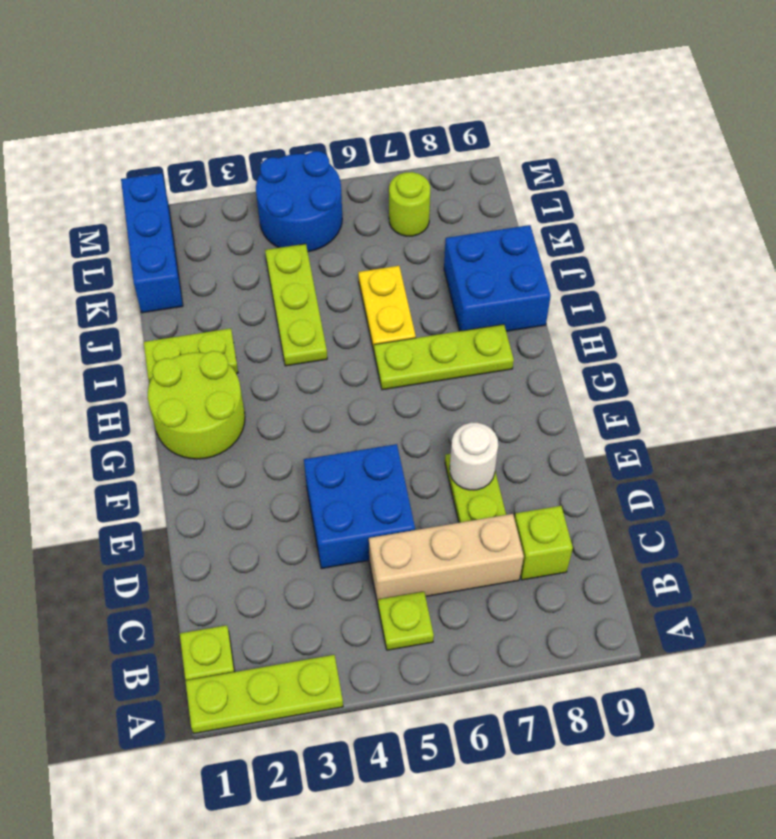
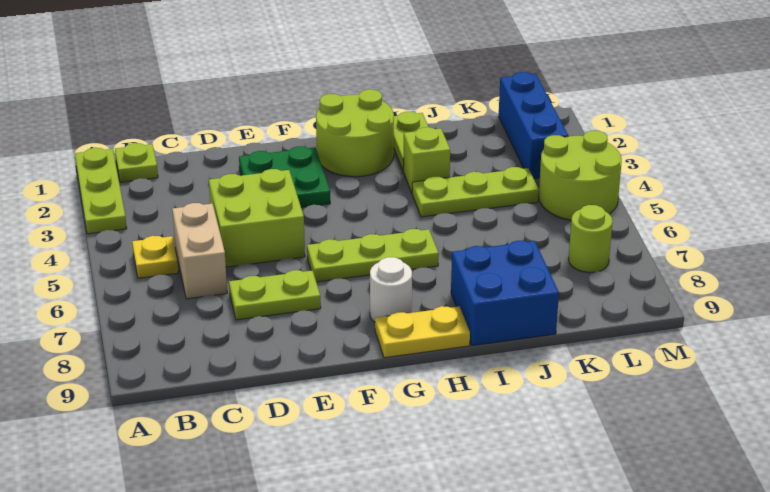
lime 1x1 plate [378,592,434,650] -> yellow 1x1 plate [132,236,179,278]
tan 1x3 brick [369,514,524,604] -> tan 1x2 brick [172,203,227,299]
lime 1x1 brick [515,506,573,580] -> lime 1x1 brick moved to [403,127,450,193]
blue 2x2 brick [304,444,415,569] -> lime 2x2 brick [209,169,305,267]
none -> green 2x2 plate [239,146,330,207]
white 1x1 round brick [450,423,498,490] -> white 1x1 round brick moved to [370,257,412,322]
lime 1x3 plate [374,324,514,390] -> lime 1x3 plate turned to [307,229,439,282]
yellow 1x2 plate [358,266,416,351] -> yellow 1x2 plate moved to [375,306,470,358]
blue 1x3 brick [121,173,183,313] -> blue 1x3 brick turned to [499,72,568,179]
blue 2x2 round brick [256,151,342,252] -> lime 2x2 round brick [539,131,622,220]

